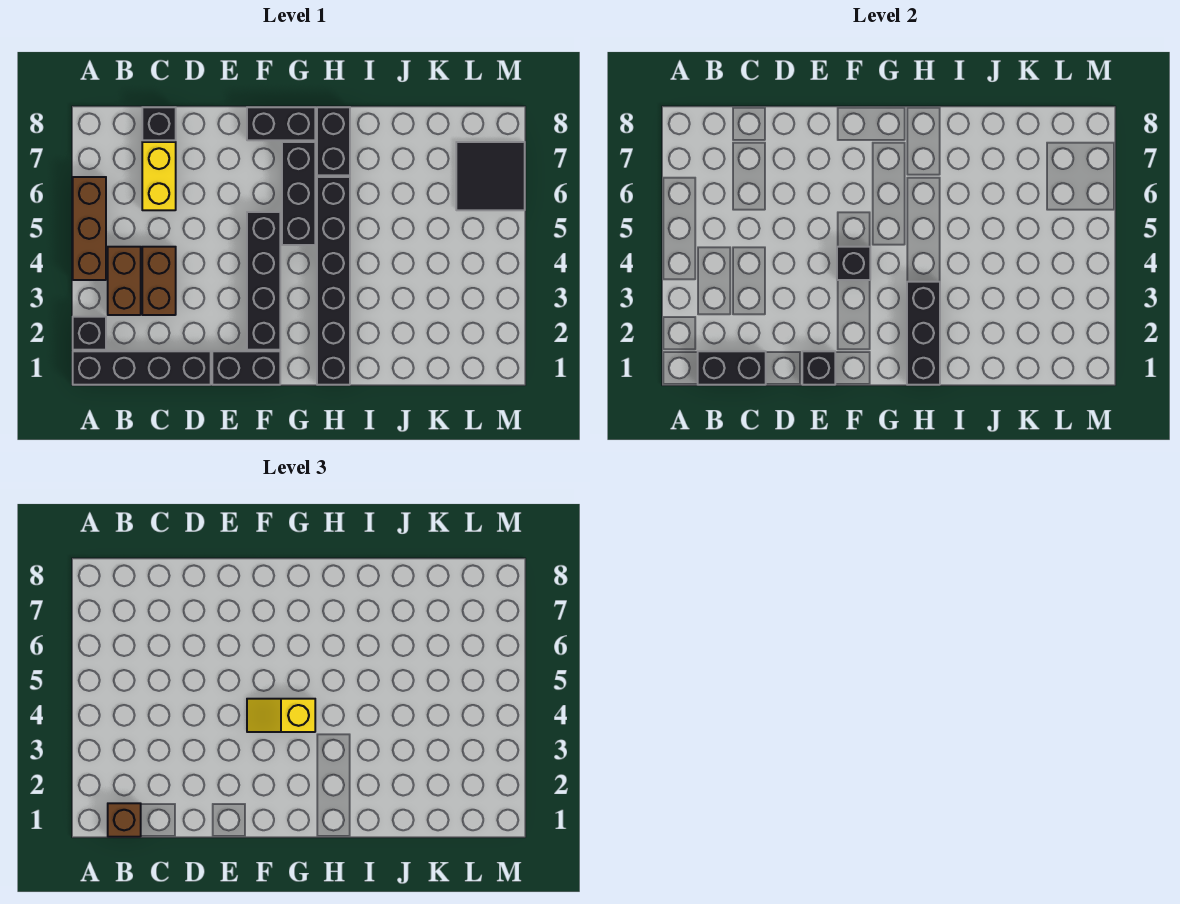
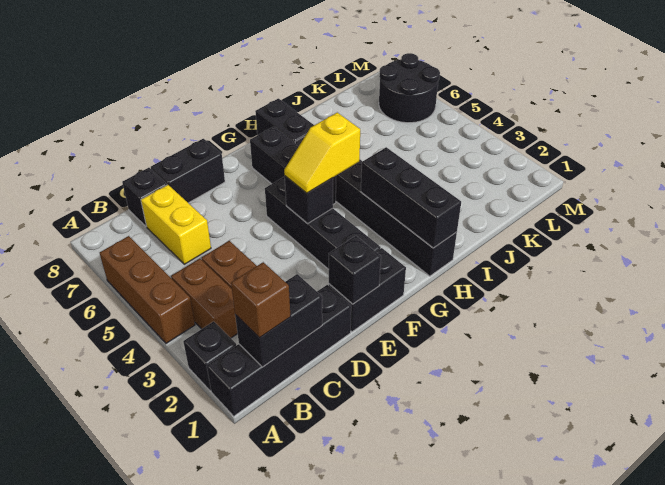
black 1x2 brick [247,107,315,140] -> black 1x2 brick moved to [151,139,225,203]
black 2x2 tile [456,142,525,210] -> black 2x2 round brick [379,53,440,123]

